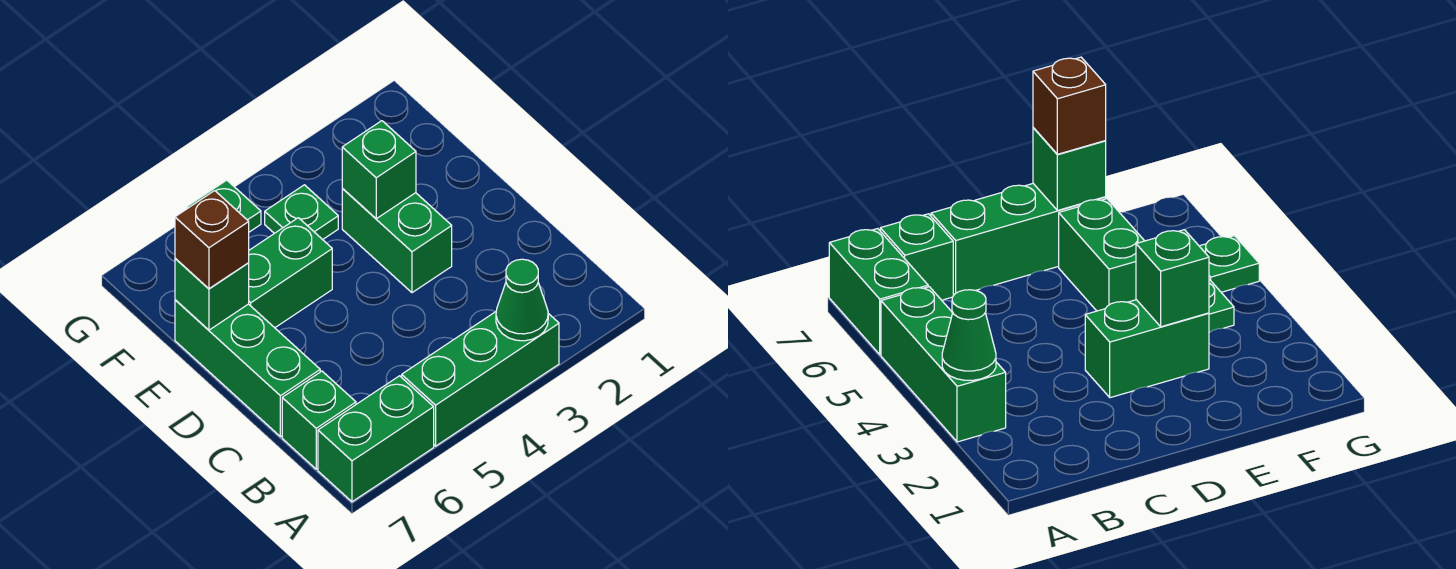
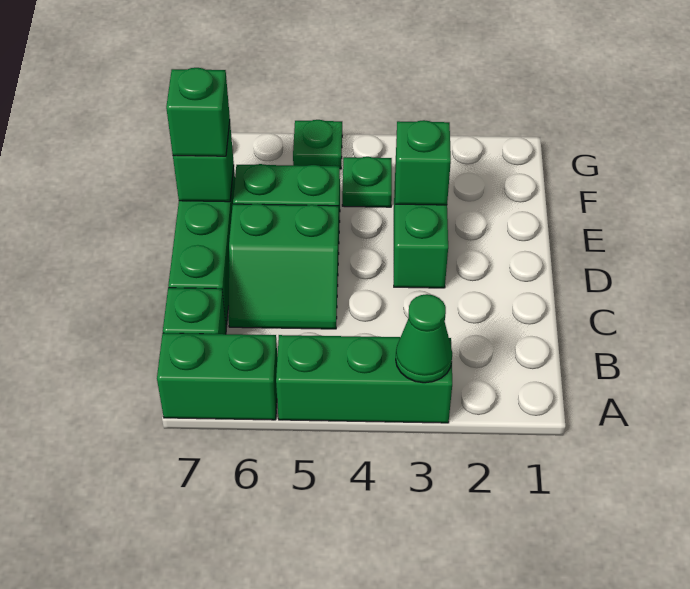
none -> green 2x2 slope [228,204,339,329]
brown 1x1 brick [175,191,249,289] -> green 1x1 brick [166,68,230,156]

